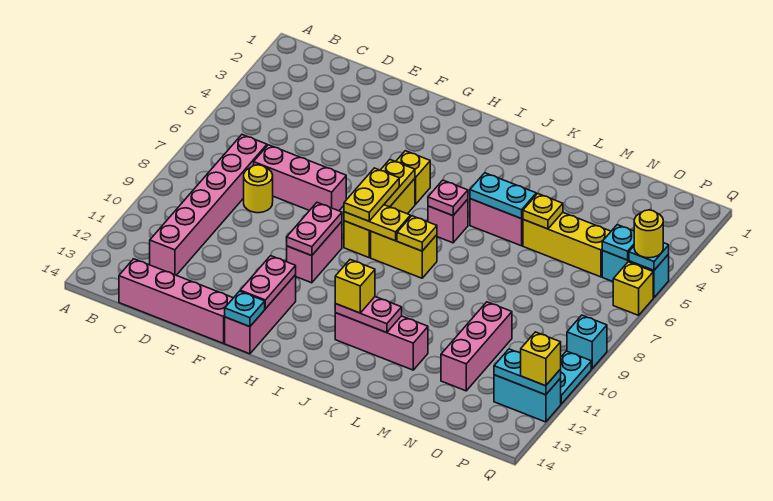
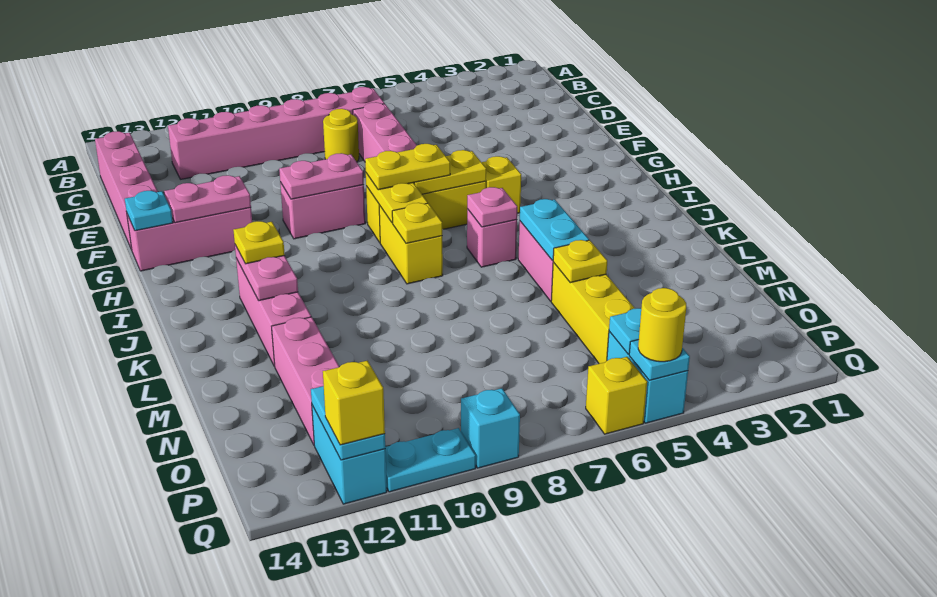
yellow 1x1 brick [335,260,375,313] -> yellow 1x1 plate [233,221,285,264]
pink 1x3 brick [441,302,512,391] -> pink 1x3 brick turned to [272,317,339,444]

